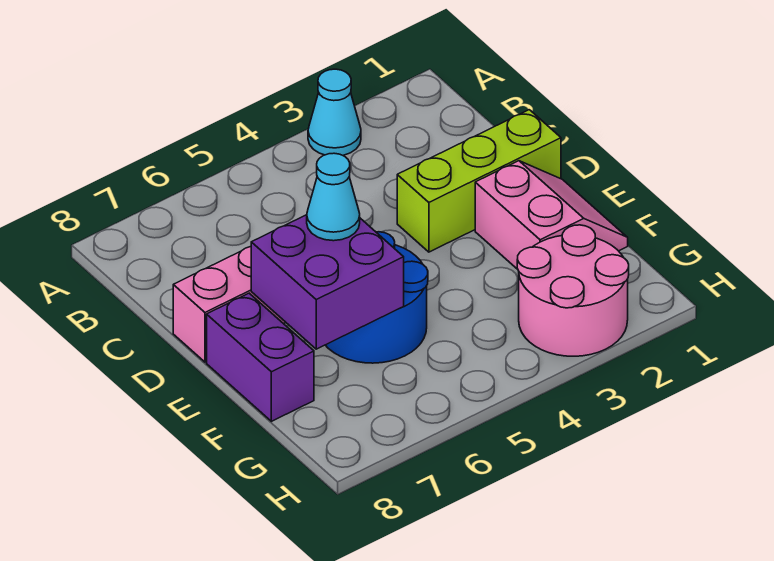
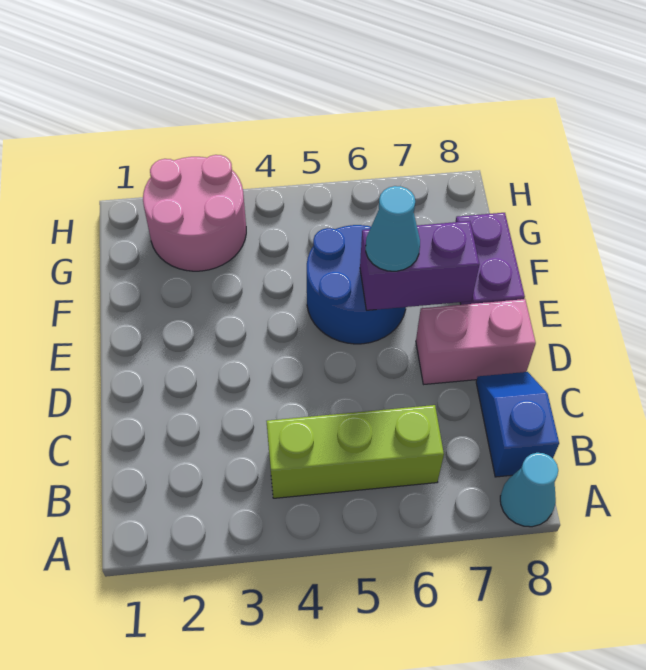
cyan 1x1 cone [308,69,361,155] -> cyan 1x1 cone moved to [500,453,558,527]
none -> blue 1x2 slope [476,372,559,477]
lime 1x3 brick [397,110,561,252] -> lime 1x3 brick moved to [267,405,444,498]
pink 2x2 slope [475,161,628,269] -> none
purple 2x2 brick [251,215,404,349] -> purple 1x2 brick [360,221,479,310]

